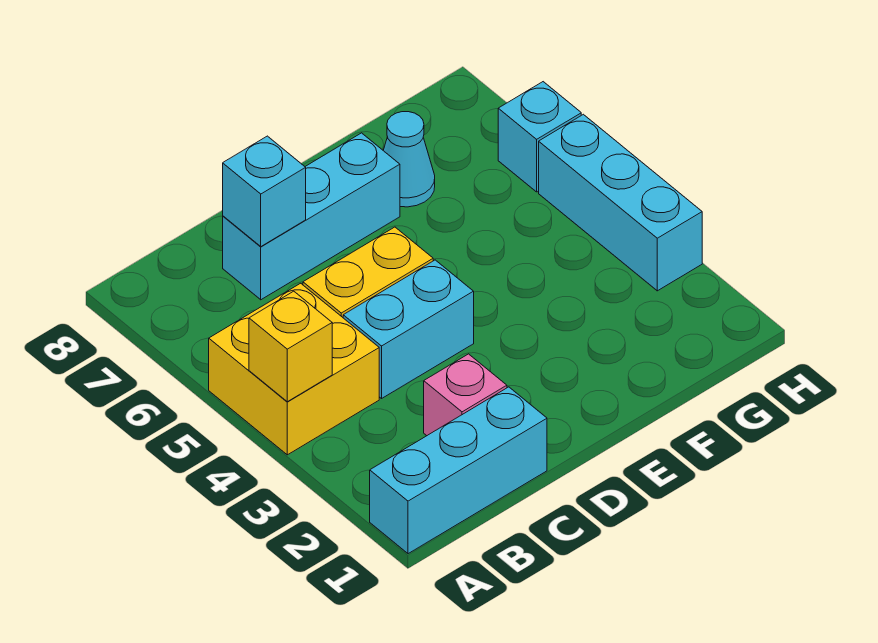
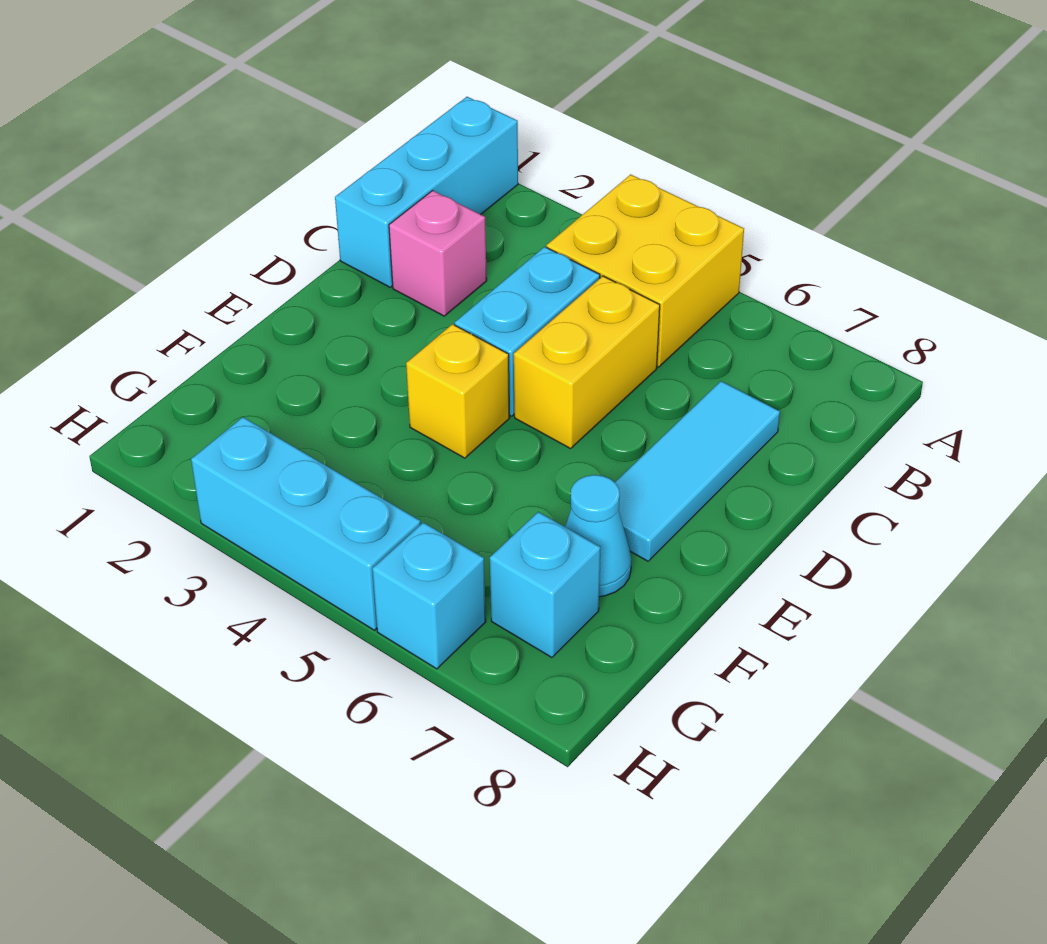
yellow 1x1 brick [249,291,332,402] -> yellow 1x1 brick moved to [406,324,510,458]
cyan 1x3 brick [223,133,400,300] -> cyan 1x3 tile [615,381,780,561]
cyan 1x1 brick [223,136,306,247] -> cyan 1x1 brick moved to [490,512,600,658]

